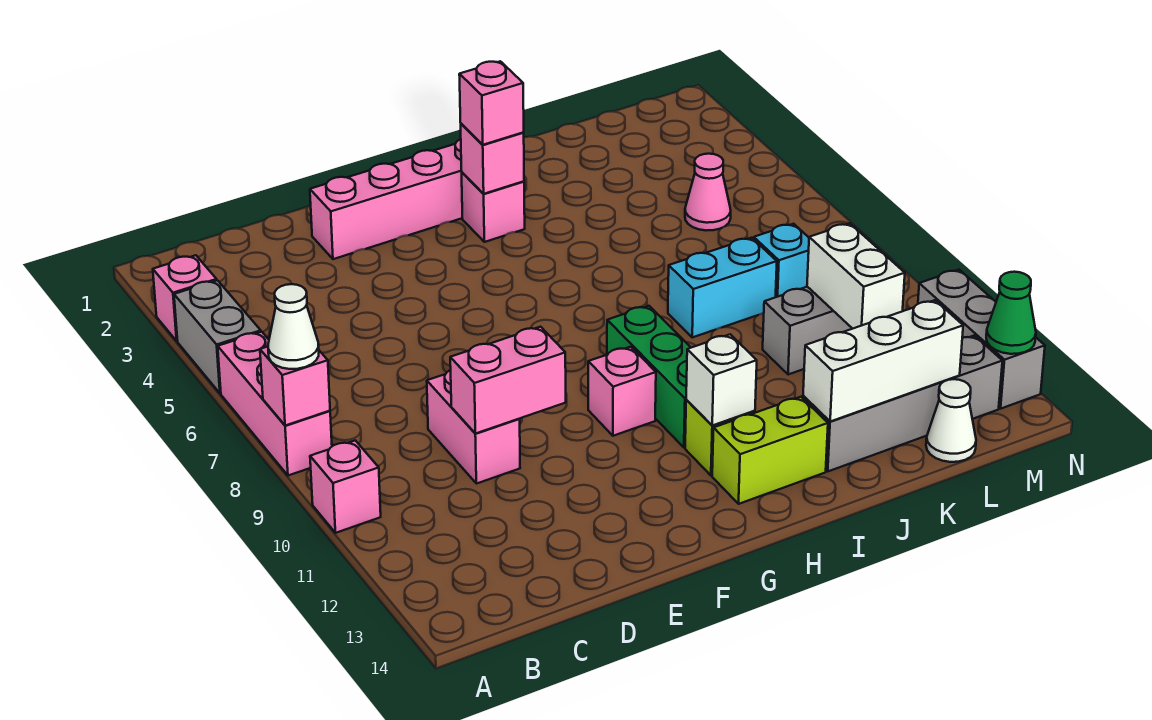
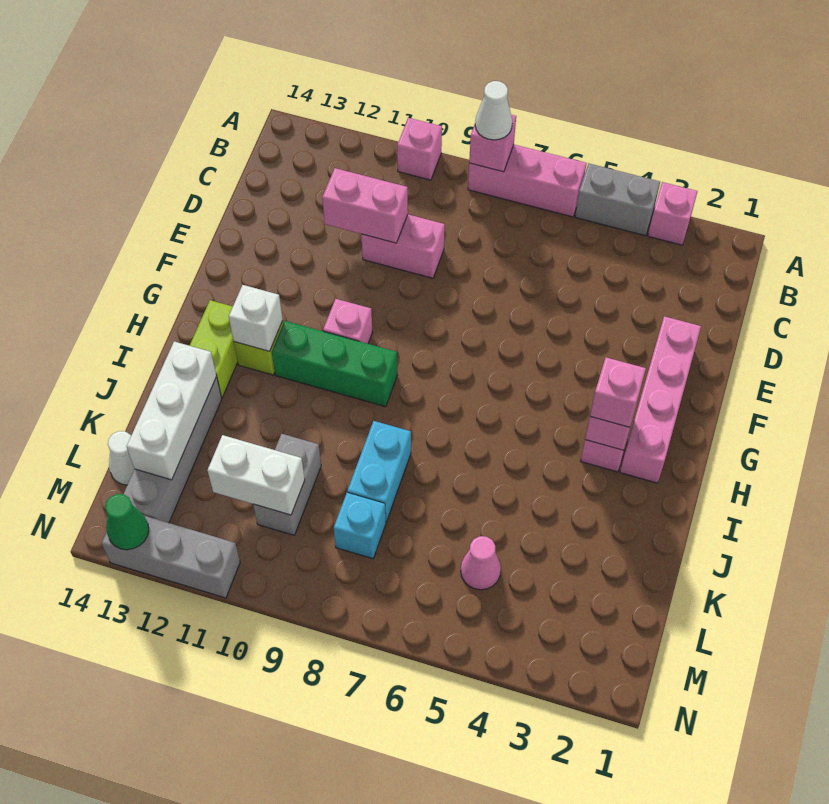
pink 1x2 brick [450,327,566,434] -> pink 1x2 brick turned to [322,168,408,243]

